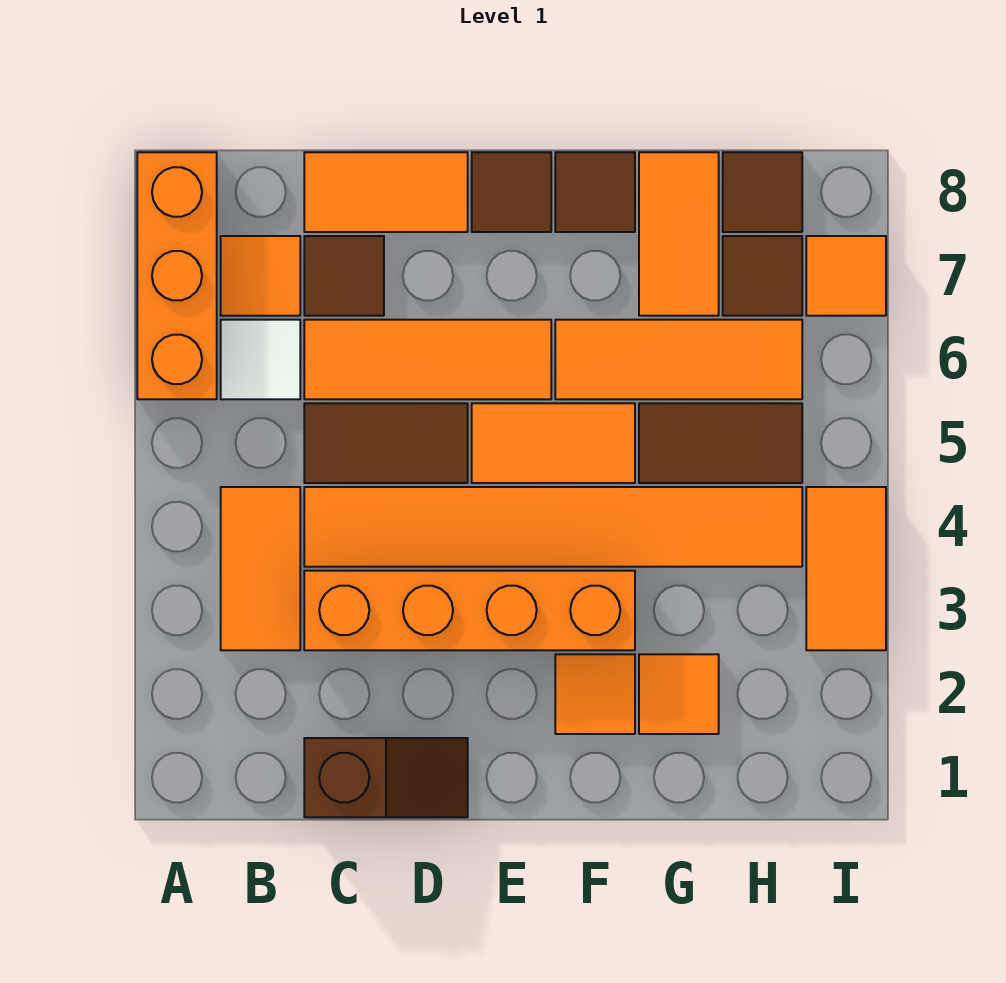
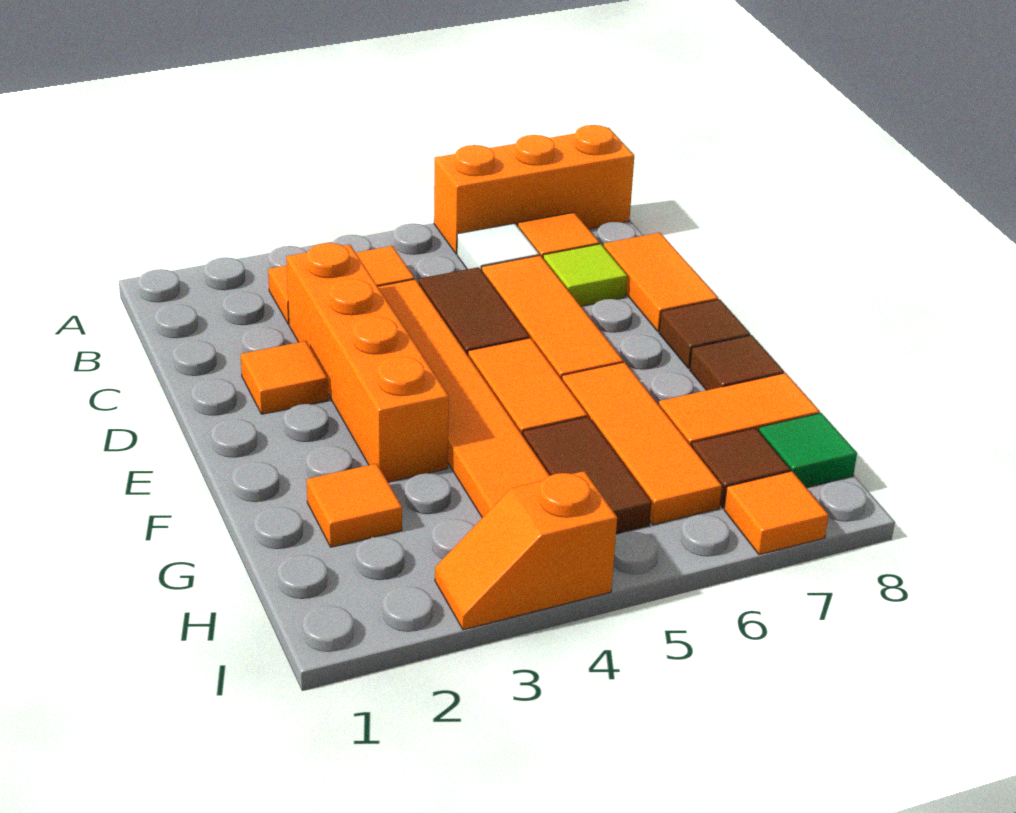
brown 1x2 slope [304,738,468,817] -> none
brown 1x1 tile [304,236,384,316] -> lime 1x1 tile [543,244,627,306]
orange 1x1 tile [555,654,635,734] -> orange 1x1 tile moved to [241,341,328,414]
brown 1x1 tile [723,152,802,232] -> green 1x1 tile [759,413,857,488]
orange 1x2 tile [806,487,886,650] -> orange 1x2 slope [435,471,617,630]

